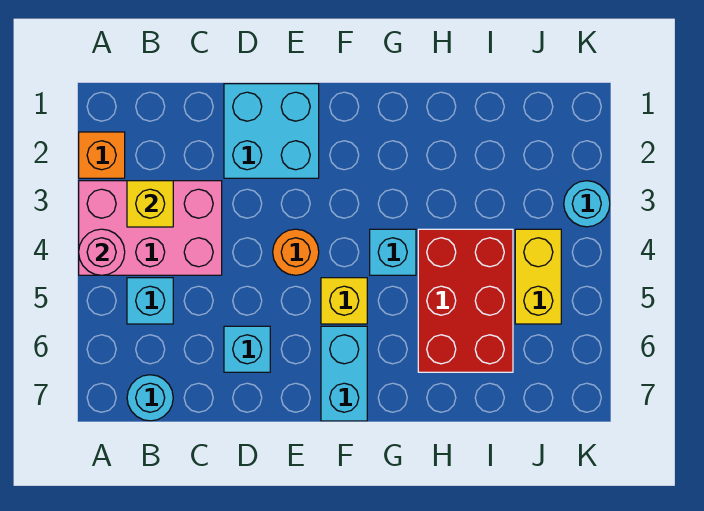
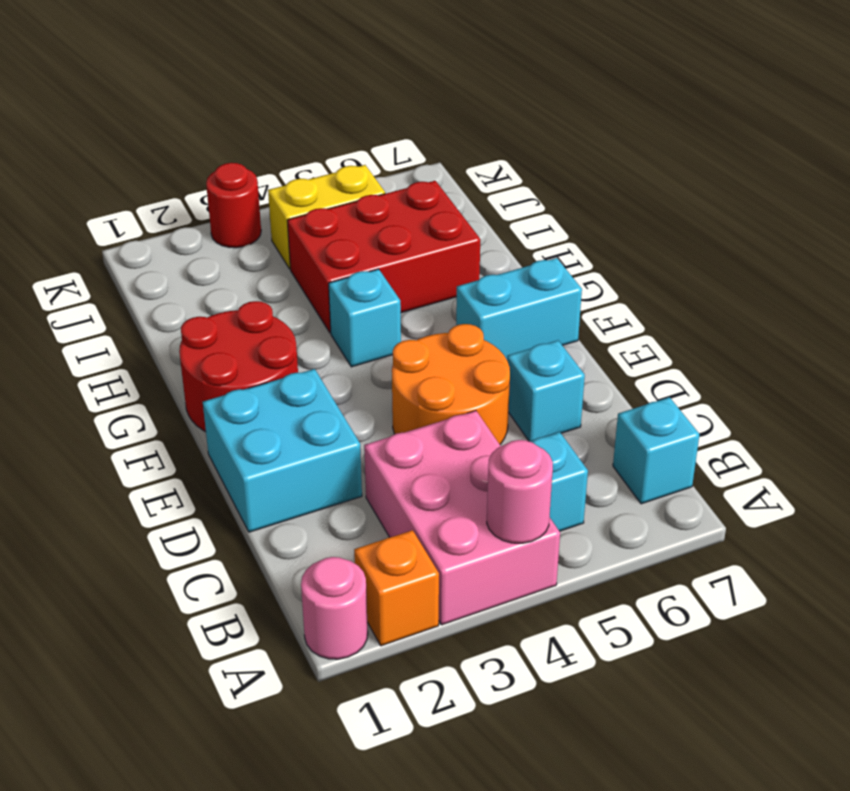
none -> pink 1x1 round brick [301,557,368,659]
yellow 1x1 brick [127,181,173,227] -> none
cyan 1x1 round brick [127,375,173,421] -> cyan 1x1 brick [613,397,699,504]
orange 1x1 round brick [273,229,319,275] -> orange 2x2 round brick [392,324,510,444]
none -> red 2x2 round brick [179,301,298,432]
yellow 1x1 brick [321,278,367,324] -> none
cyan 1x1 round brick [564,181,610,227] -> red 1x1 round brick [206,163,261,248]

